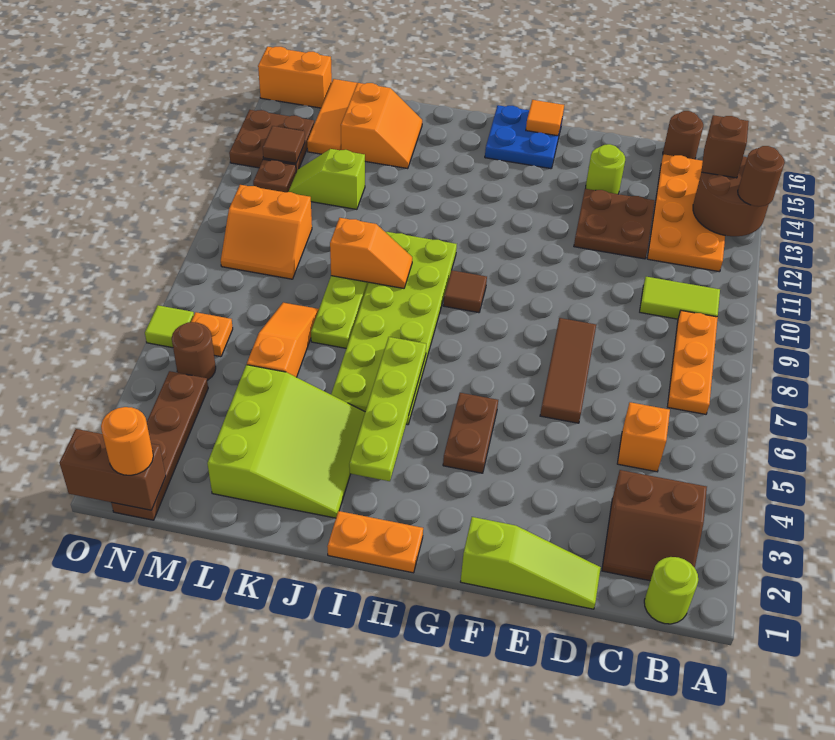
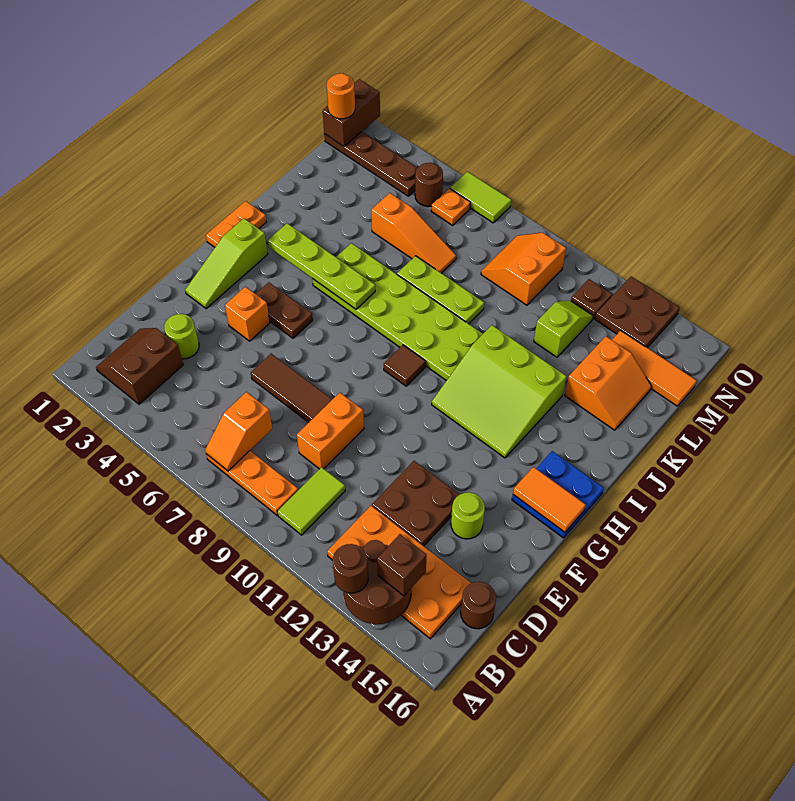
lime 1x1 round brick [644,557,698,624] -> lime 1x1 round brick moved to [164,314,199,359]
orange 1x1 brick [617,402,670,472] -> orange 1x1 brick moved to [225,287,270,341]
lime 1x3 slope [461,517,601,609] -> lime 1x3 slope moved to [185,218,268,309]
orange 1x1 tile [526,100,564,136] -> orange 1x2 tile [513,467,586,532]
lime 3x3 slope [207,365,365,518] -> lime 3x3 slope moved to [432,325,566,458]
orange 1x2 slope [330,218,412,288] -> orange 1x2 slope moved to [205,392,272,471]
orange 2x2 slope [341,83,422,169] -> orange 2x2 slope turned to [565,336,652,430]
brown 1x1 tile [263,126,305,163] -> none
orange 1x2 brick [258,47,332,108] -> orange 1x2 brick moved to [297,393,364,469]
lime 1x1 tile [145,305,194,348] -> lime 1x2 tile [450,172,511,223]

